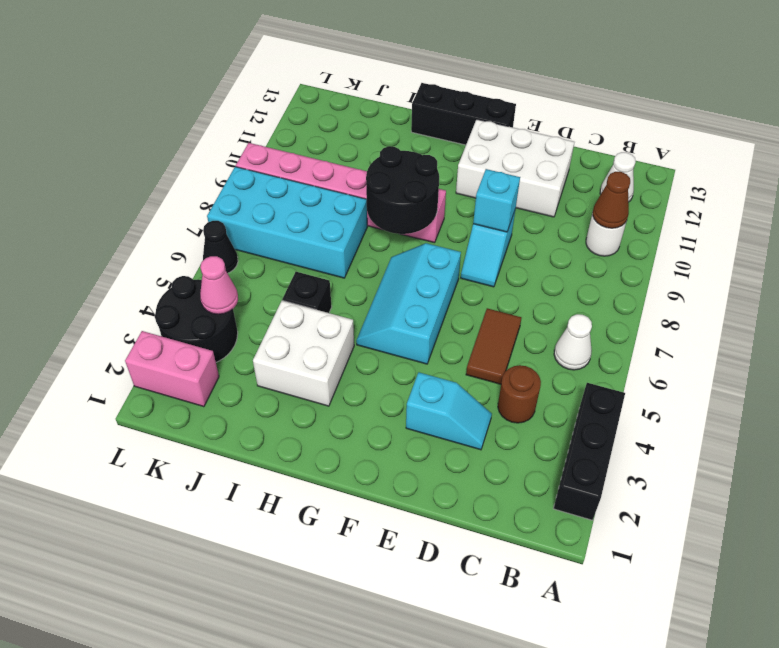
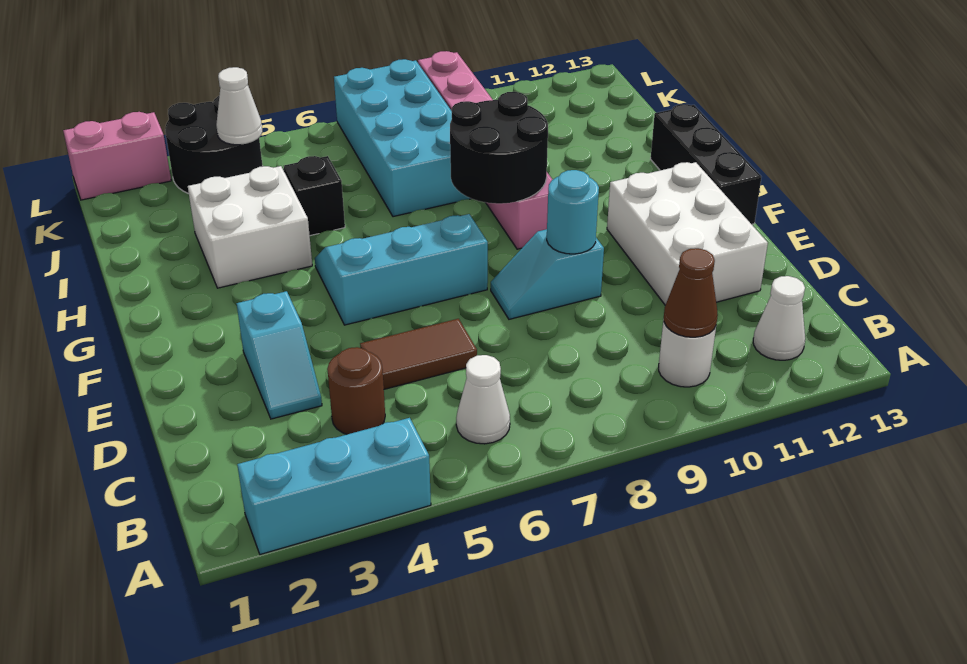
black 1x3 brick [553,383,625,520] -> cyan 1x3 brick [237,418,431,554]
cyan 1x1 brick [473,169,520,232] -> cyan 1x1 round brick [547,170,599,254]
pink 1x2 brick [125,331,219,407] -> pink 1x2 brick turned to [63,112,171,200]
pink 1x1 cone [200,256,238,314] -> white 1x1 cone [216,67,263,145]
black 1x1 cone [203,221,238,273] -> none

